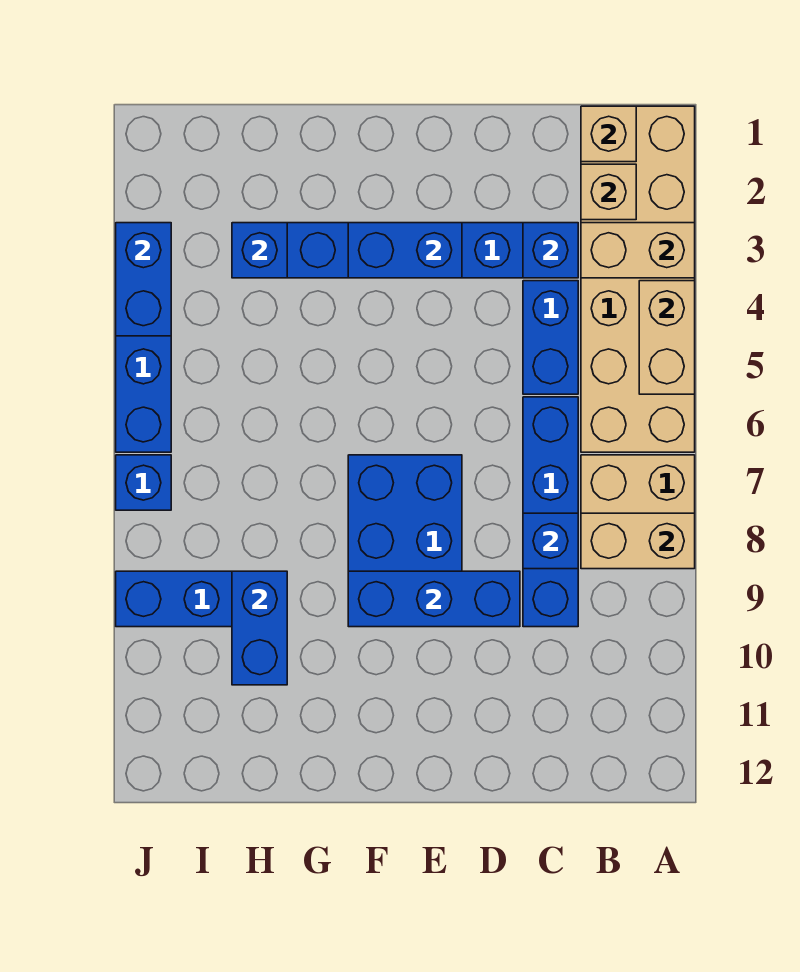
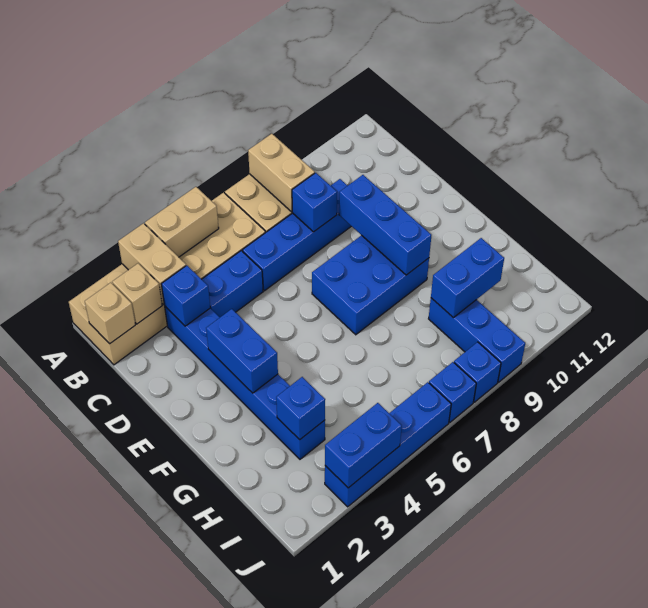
none -> blue 1x1 brick [454,342,501,402]

